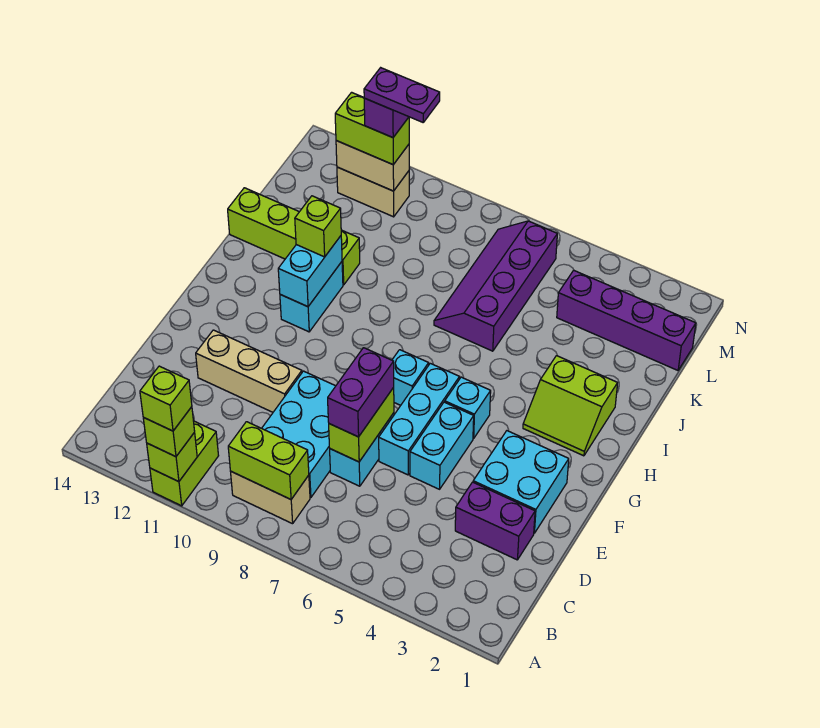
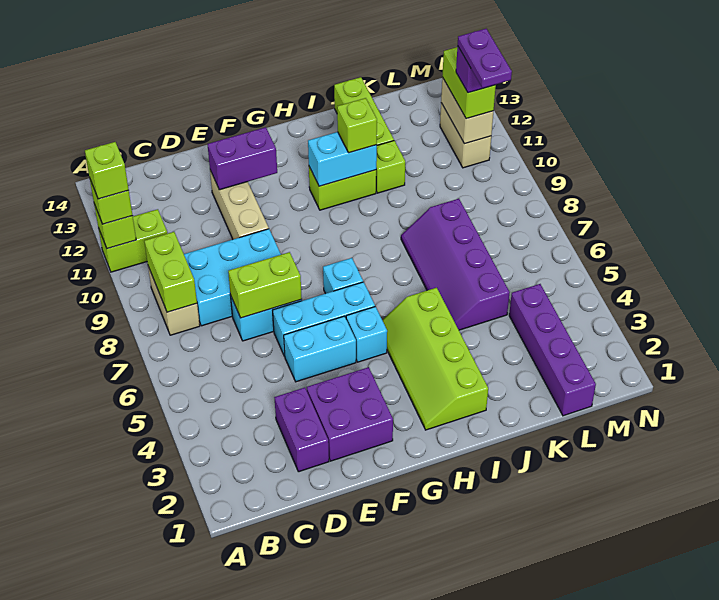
purple 1x2 brick [328,348,394,437] -> purple 1x2 brick moved to [207,127,277,190]
cyan 2x2 brick [473,431,569,533] -> purple 2x2 brick [307,367,393,461]
lime 2x2 slope [523,356,618,456] -> lime 2x4 slope [382,288,488,430]
cyan 1x2 brick [280,262,343,332] -> lime 1x2 brick [309,167,376,210]
purple 2x4 slope [434,221,557,351] -> purple 2x4 slope turned to [401,199,510,330]

